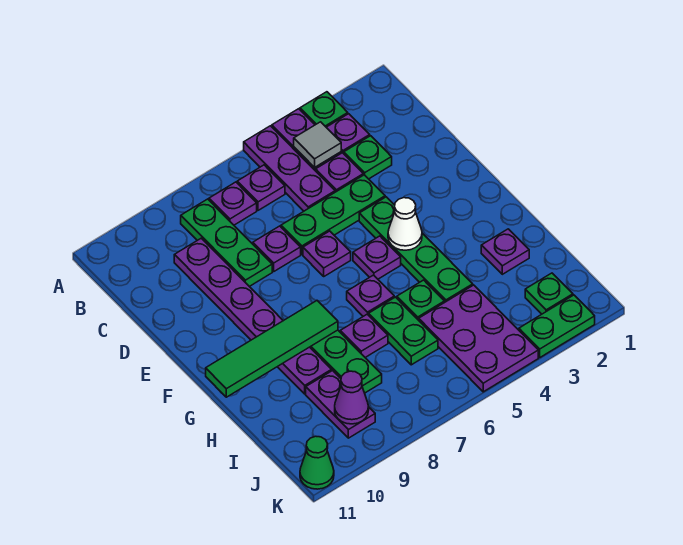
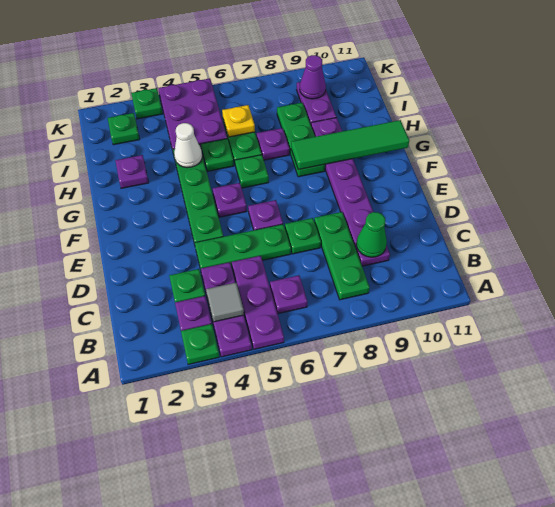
purple 1x1 plate [209,182,257,225] -> none
purple 1x1 plate [253,226,301,271] -> green 1x1 plate [285,218,321,254]
white 1x1 cone [388,198,422,250] -> white 1x1 cone moved to [174,123,202,168]
purple 1x1 plate [347,275,394,316] -> green 1x1 plate [235,155,269,188]
none -> yellow 1x1 plate [222,105,255,137]
green 1x2 plate [519,295,595,357] -> green 1x1 plate [131,88,163,119]
green 1x1 cone [300,436,334,489] -> green 1x1 cone moved to [356,212,387,257]

